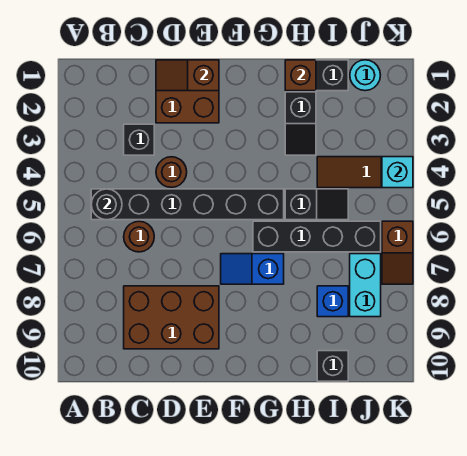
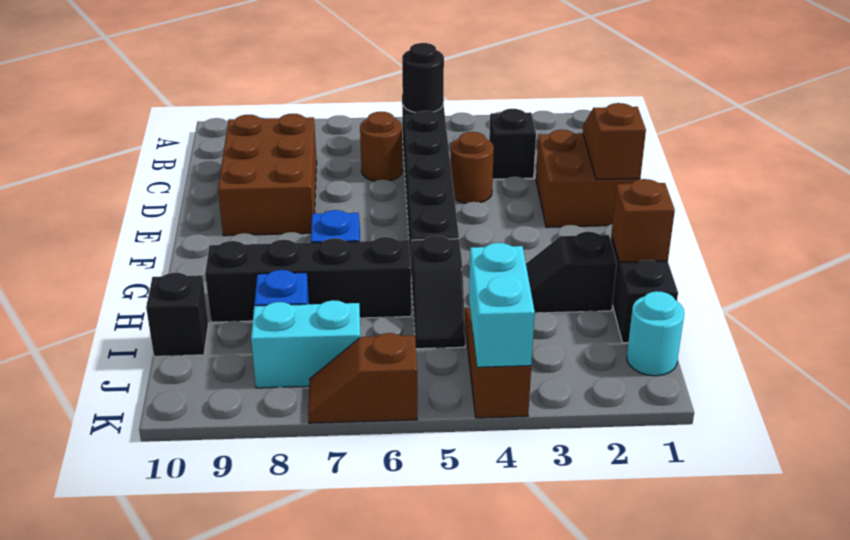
black 1x4 brick [253,221,381,252] -> black 1x4 brick turned to [205,237,411,322]
cyan 1x1 brick [382,157,413,188] -> cyan 1x2 brick [469,243,535,367]

